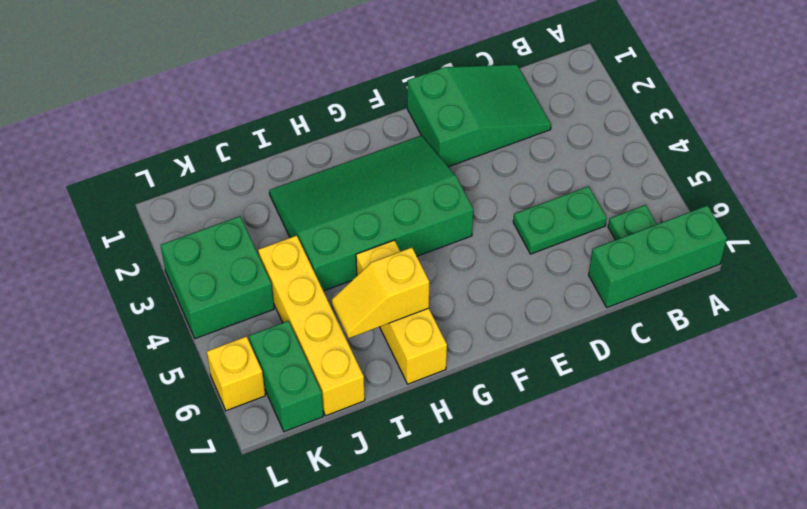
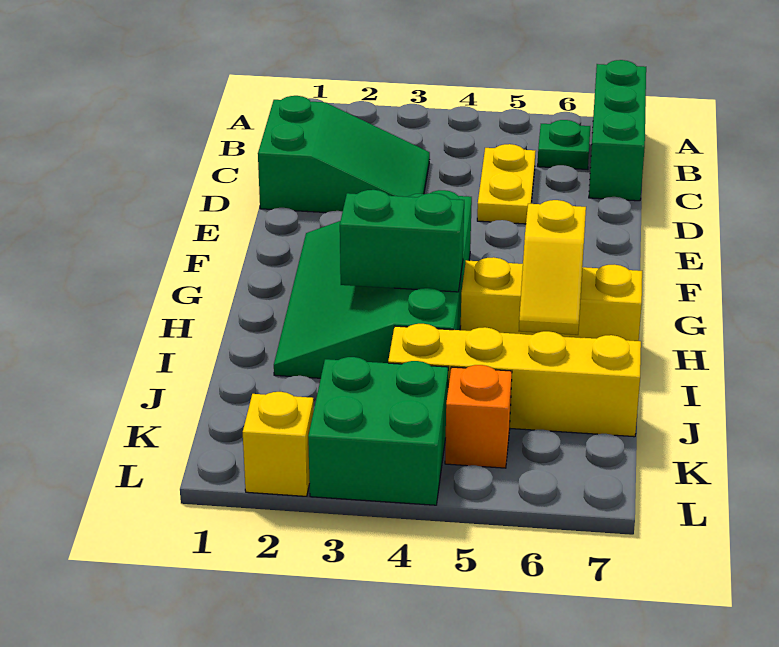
green 2x3 slope [407,65,551,167] -> green 2x3 slope turned to [258,96,430,213]
green 1x2 plate [513,186,607,254] -> yellow 1x2 plate [477,144,536,224]
none -> orange 1x1 brick [445,365,512,468]
green 1x2 brick [249,321,323,432] -> green 1x2 brick moved to [340,190,464,292]
yellow 1x1 brick [207,337,265,411] -> yellow 1x1 brick moved to [243,392,314,496]

